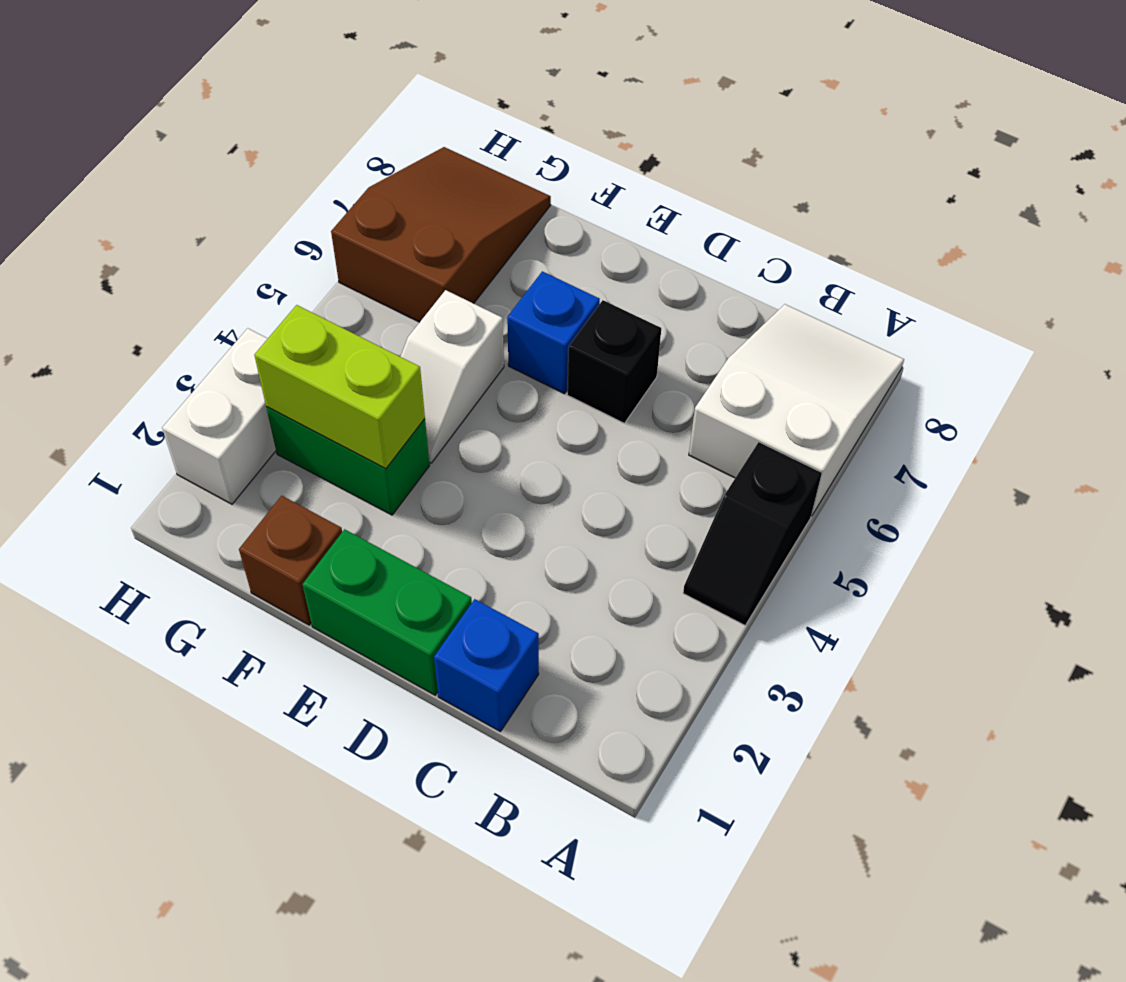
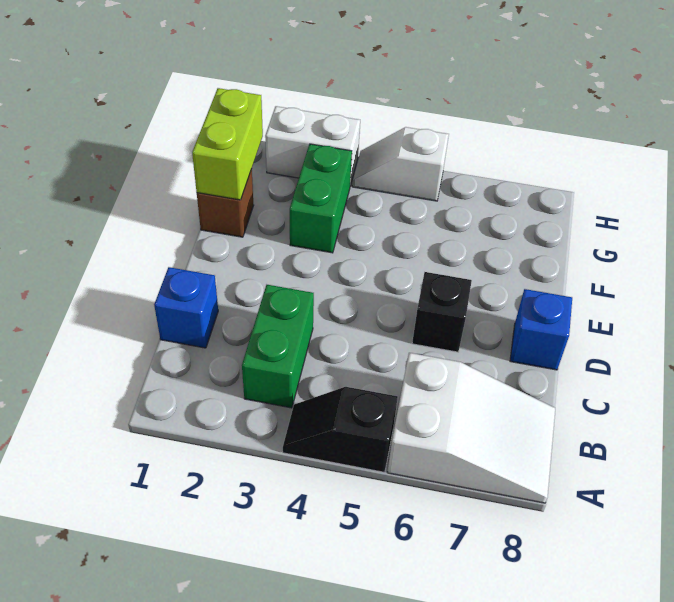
green 1x2 brick [303,529,472,695] -> green 1x2 brick moved to [242,285,314,408]
blue 1x1 brick [507,271,600,394] -> blue 1x1 brick moved to [510,289,572,370]
lime 1x2 brick [254,305,425,469] -> lime 1x2 brick moved to [192,88,263,200]
white 1x2 slope [400,290,504,463] -> white 1x2 slope moved to [352,127,449,201]
brown 2x3 slope [331,147,551,322] -> none

